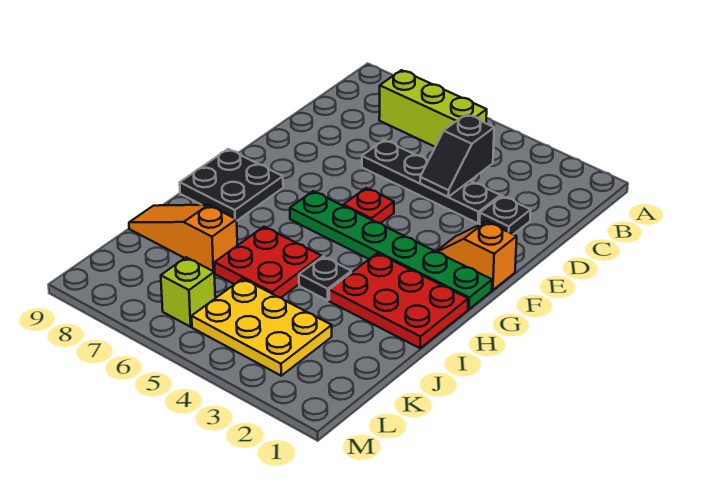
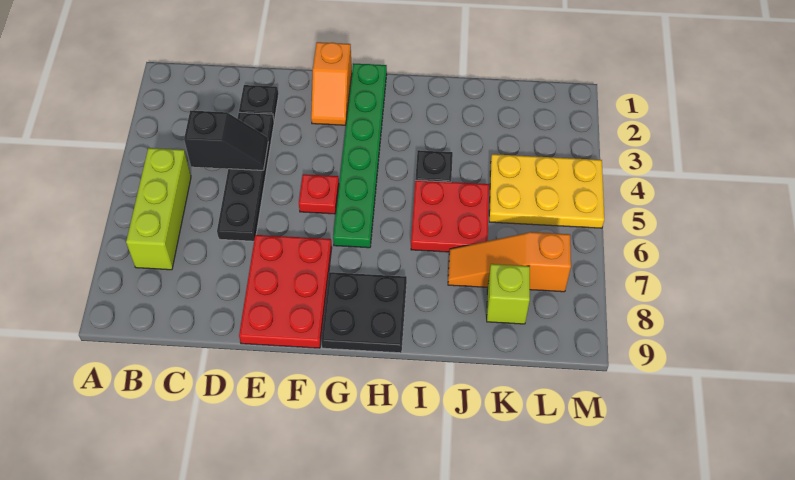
red 2x3 plate [329,253,468,348] -> red 2x3 plate moved to [239,235,332,348]
orange 1x3 slope [129,205,237,272] -> orange 1x3 slope turned to [448,232,571,292]
yellow 2x3 plate [192,279,332,376] -> yellow 2x3 plate turned to [489,154,604,228]
lime 1x1 brick [161,257,215,327] -> lime 1x1 brick moved to [487,264,530,324]

